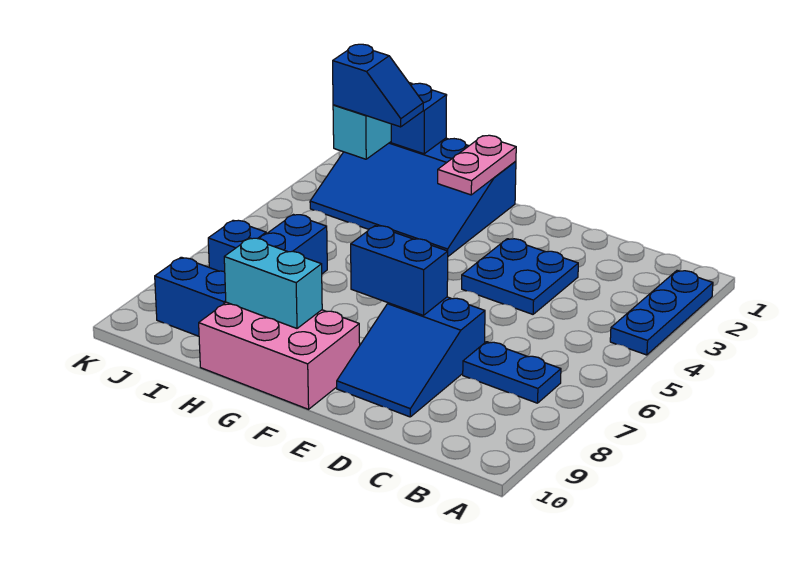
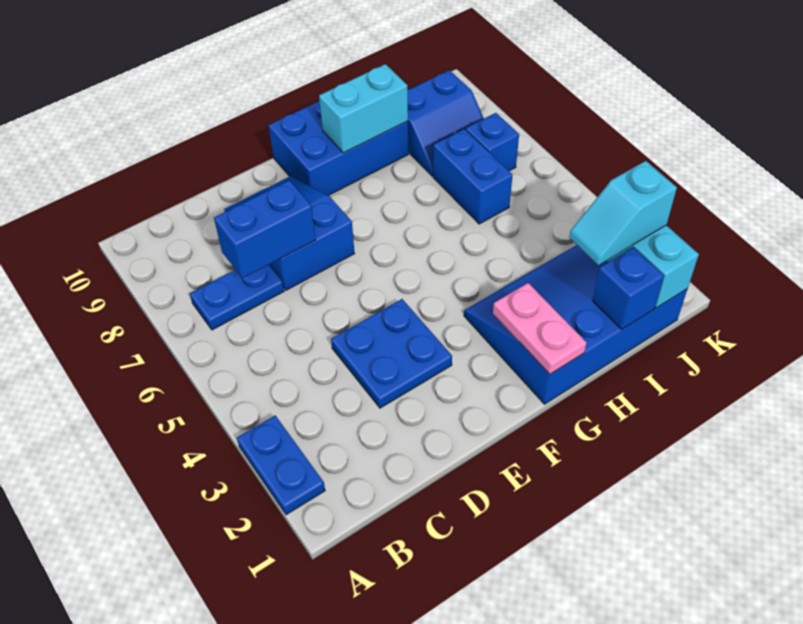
blue 1x3 plate [610,270,713,355] -> blue 1x2 plate [237,415,325,515]
blue 1x2 brick [351,226,448,315] -> blue 1x2 brick moved to [214,180,316,278]
pink 2x3 brick [199,302,360,409] -> blue 2x3 brick [269,100,408,195]
blue 1x2 slope [333,44,423,127] -> cyan 1x2 slope [569,161,677,265]

